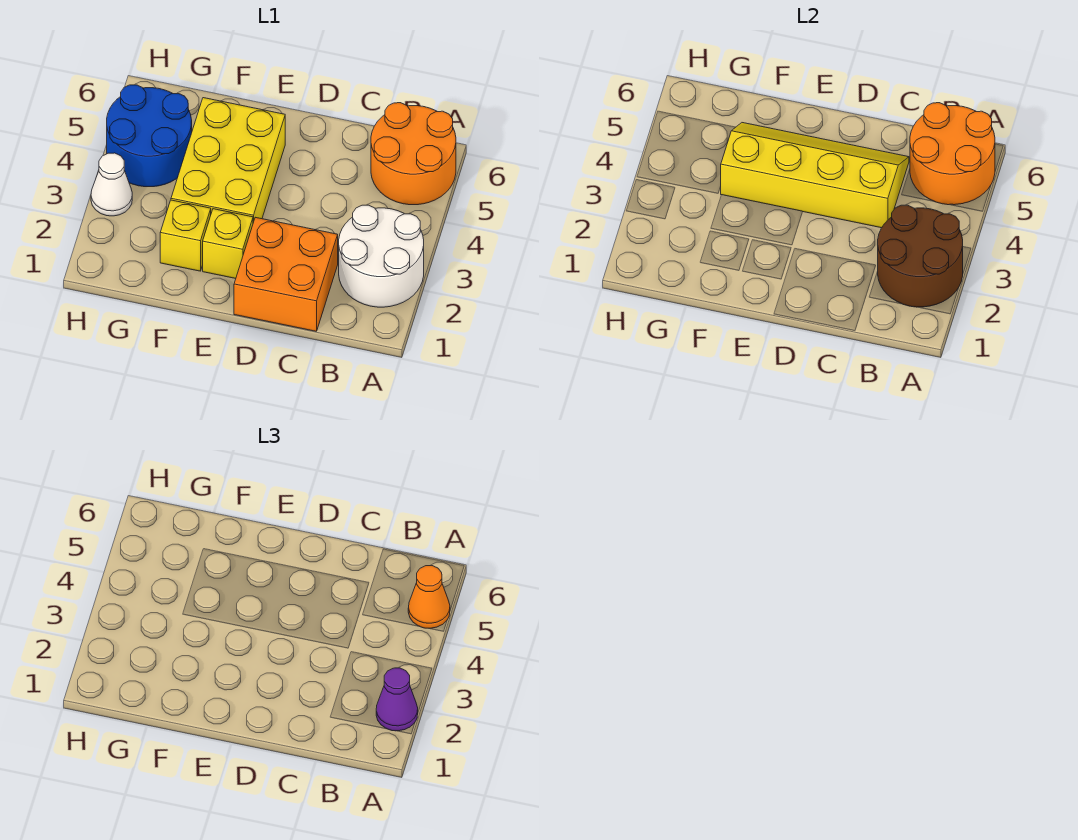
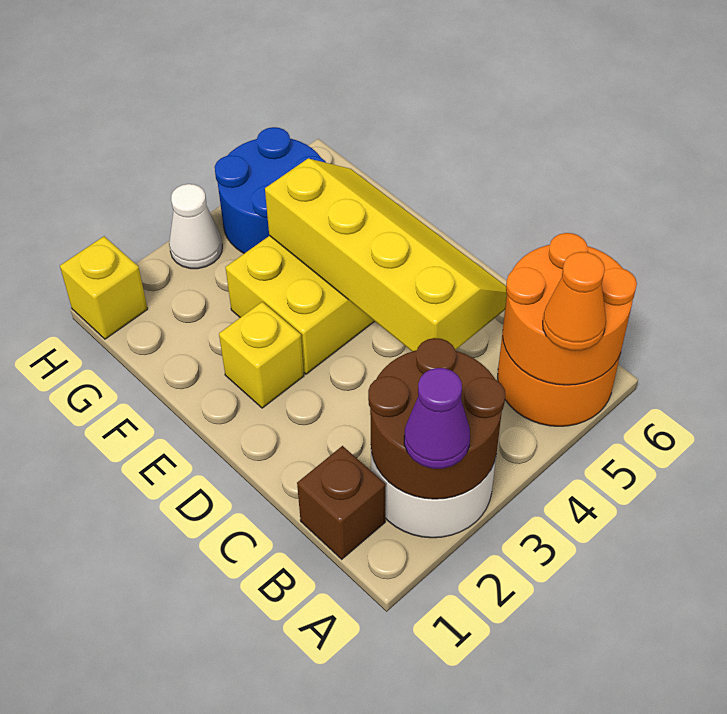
none -> brown 1x1 brick [297,446,386,559]
orange 2x2 brick [234,217,338,331] -> none
yellow 1x1 brick [160,200,211,271] -> yellow 1x1 brick moved to [60,236,148,339]

